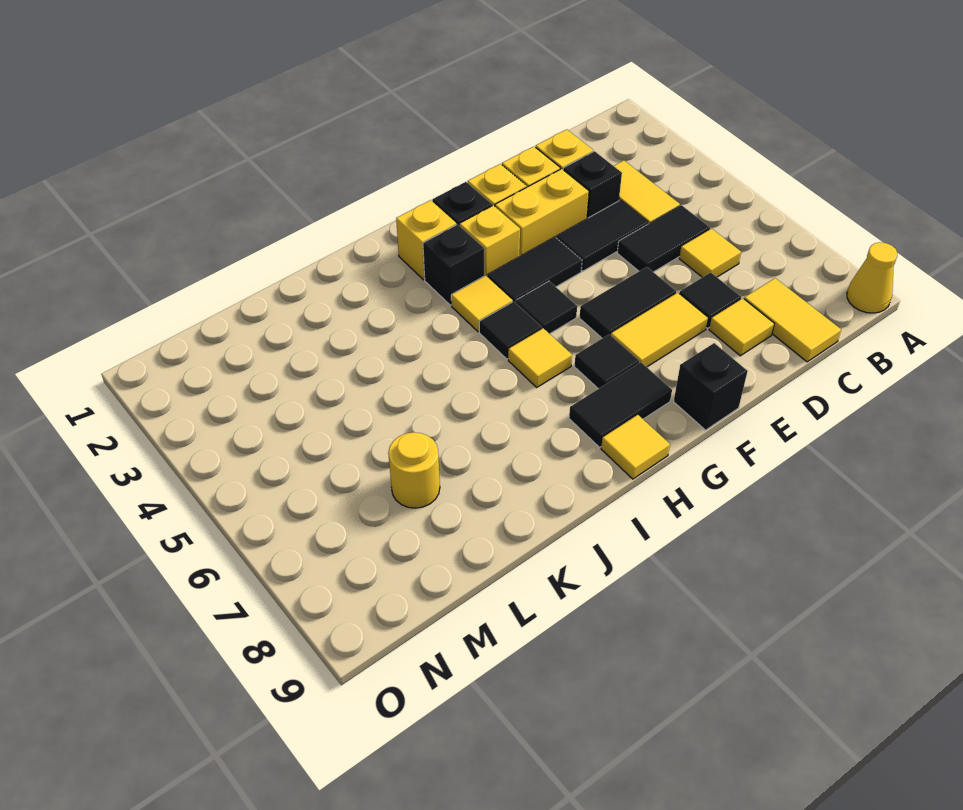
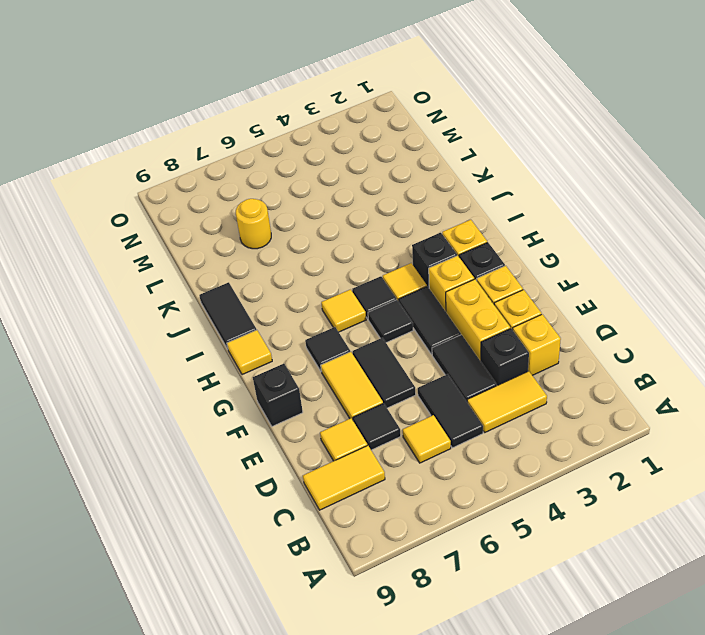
yellow 1x1 cone [847,242,897,313] -> none
black 1x2 tile [569,362,672,447] -> black 1x2 tile moved to [199,282,257,349]

